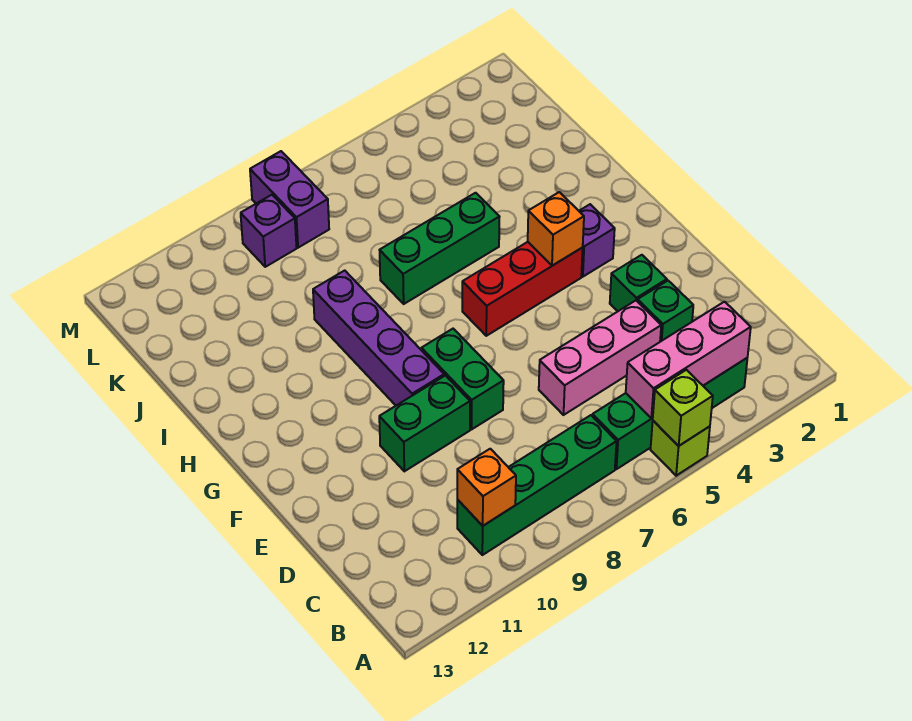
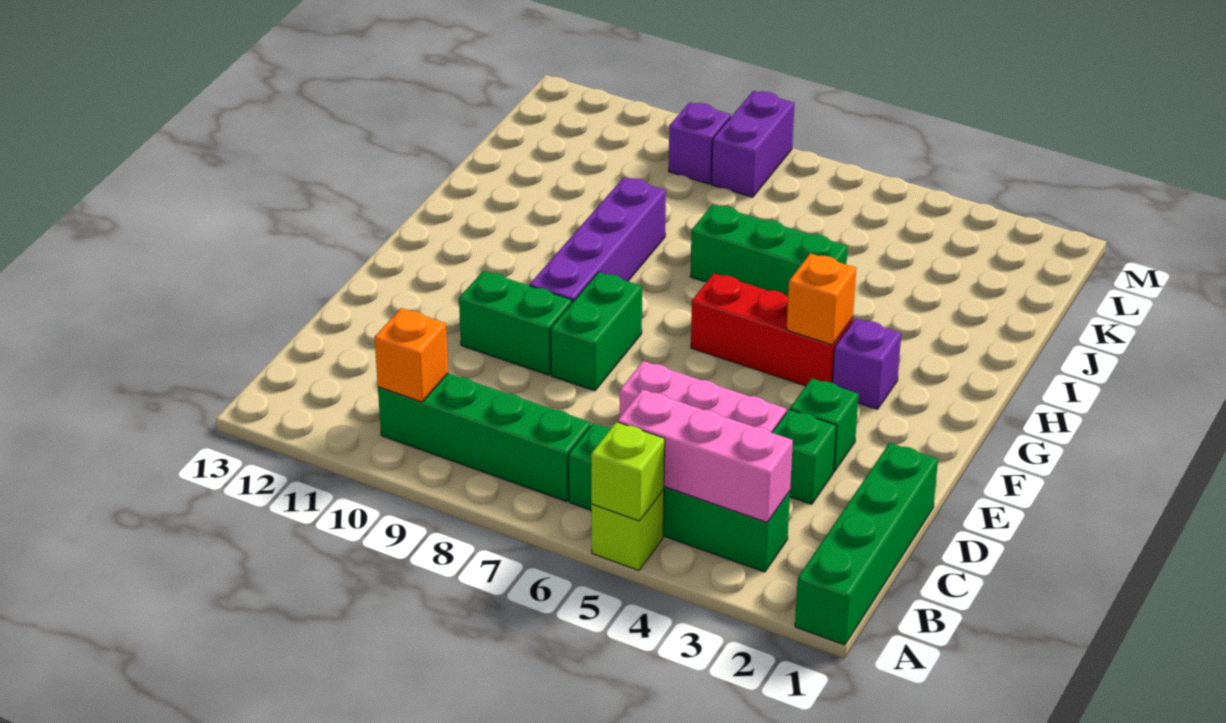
none -> green 1x4 brick [795,443,938,645]

